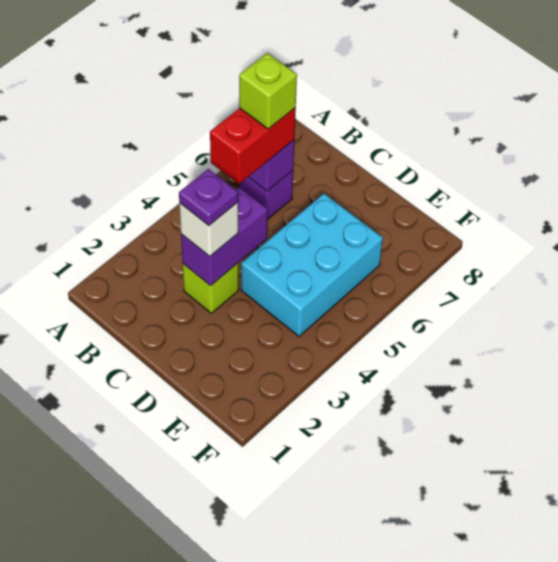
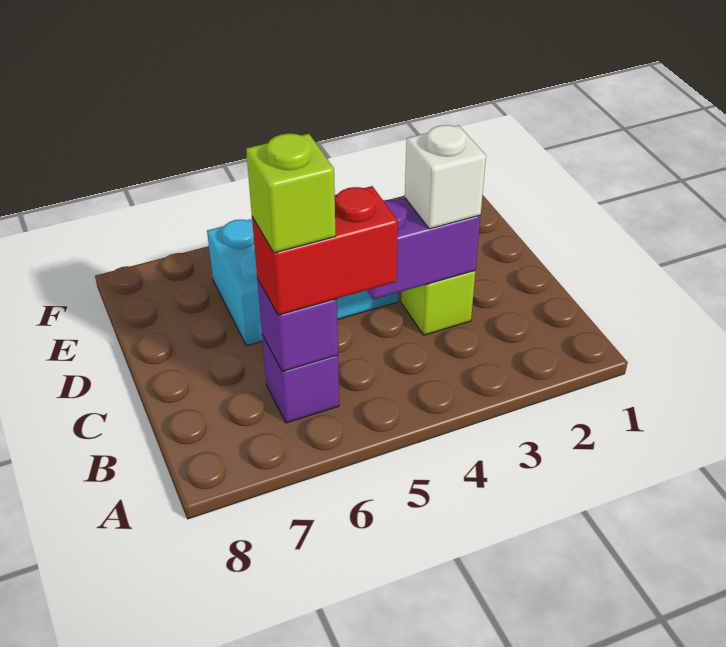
purple 1x1 plate [179,169,238,226] -> none

